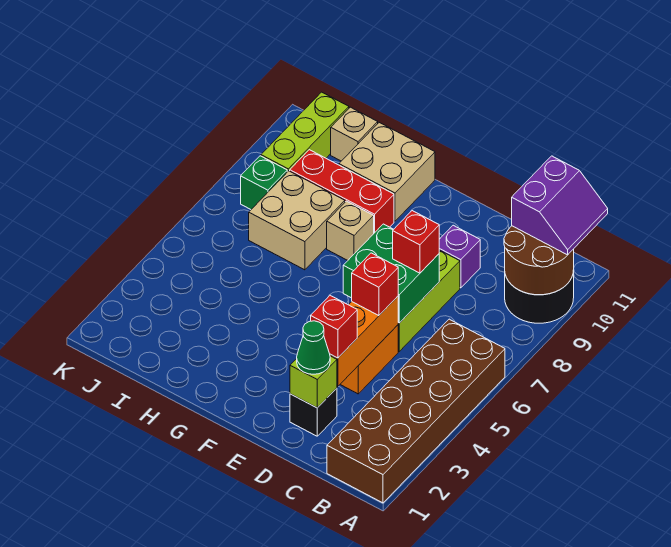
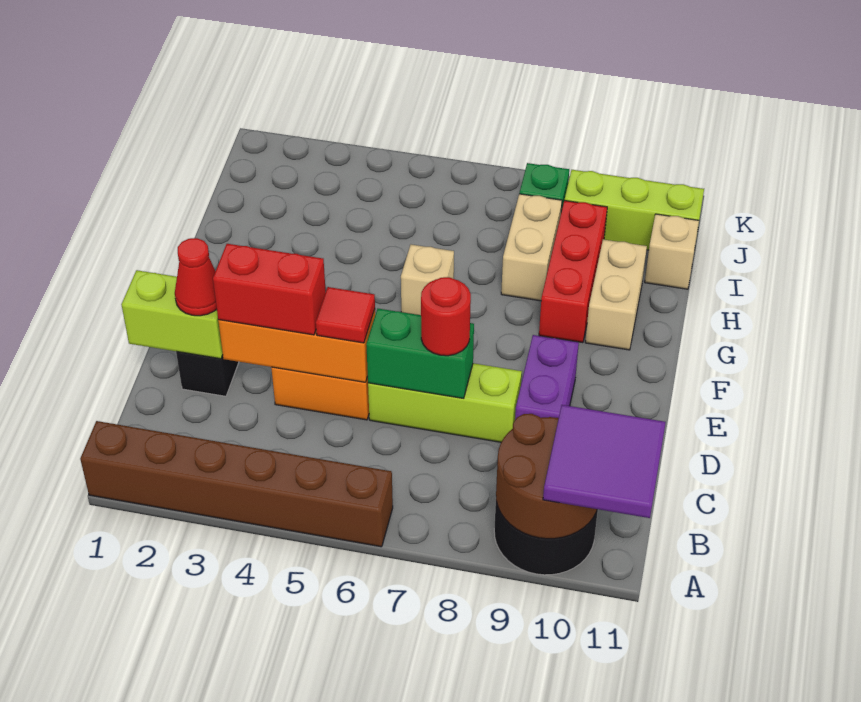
brown 2x6 brick [327,319,505,503] -> brown 1x6 brick [80,421,393,547]
purple 2x2 slope [512,156,608,255] -> purple 2x2 tile [543,405,666,518]
lime 1x1 brick [290,356,337,408] -> lime 1x2 brick [121,270,223,359]
green 1x1 cone [297,321,330,374] -> red 1x1 cone [175,238,217,316]
red 1x1 brick [311,295,357,358] -> red 1x2 brick [213,244,326,335]
red 1x1 brick [352,253,398,316] -> red 1x1 tile [316,287,375,343]
green 2x2 brick [343,224,439,323] -> green 1x2 brick [366,309,474,398]
red 1x1 brick [393,211,439,273] -> red 1x1 round brick [421,277,471,356]
purple 1x1 brick [439,225,480,288] -> purple 1x2 brick [515,335,579,420]
tan 1x1 brick [327,201,374,260] -> tan 1x1 brick moved to [401,244,454,315]
tan 2x2 brick [339,123,435,221] -> tan 1x2 brick [585,239,647,350]
tan 2x2 brick [249,171,345,270] -> tan 1x2 brick [501,194,562,301]

